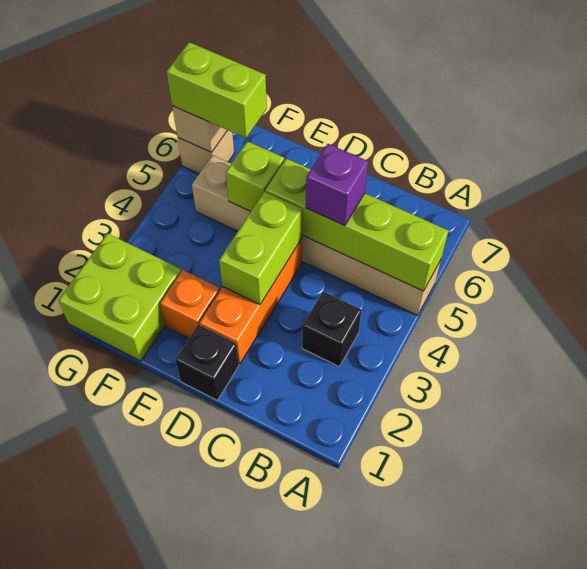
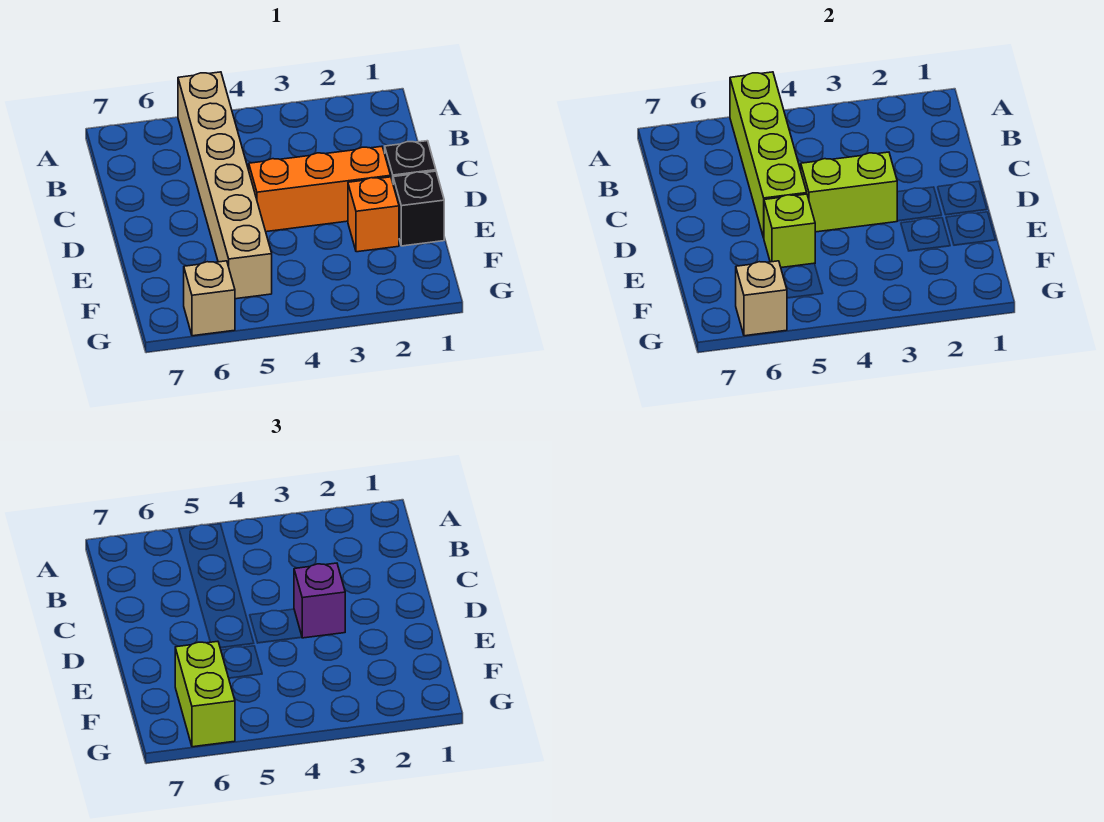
black 1x1 brick [302,292,362,367] -> black 1x1 brick moved to [393,171,444,246]
purple 1x1 brick [306,144,368,226] -> purple 1x1 brick moved to [294,563,345,638]
lime 2x2 brick [58,233,181,361] -> none

